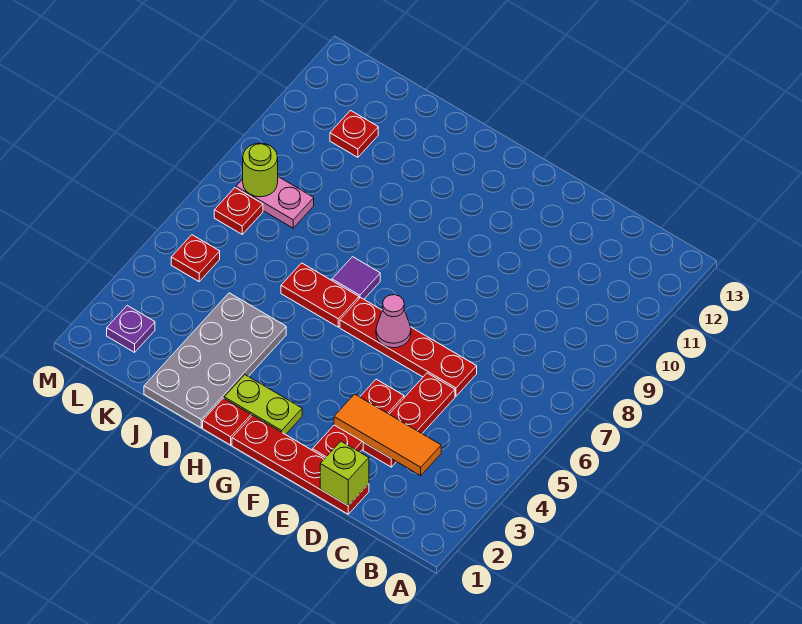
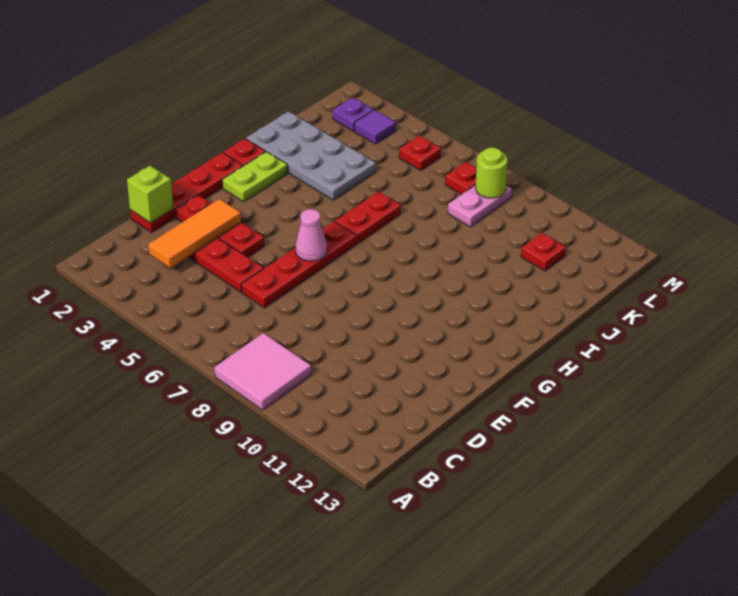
none -> pink 2x2 tile [214,333,311,410]
purple 1x1 tile [332,257,380,299] -> purple 1x1 tile moved to [354,110,395,144]

